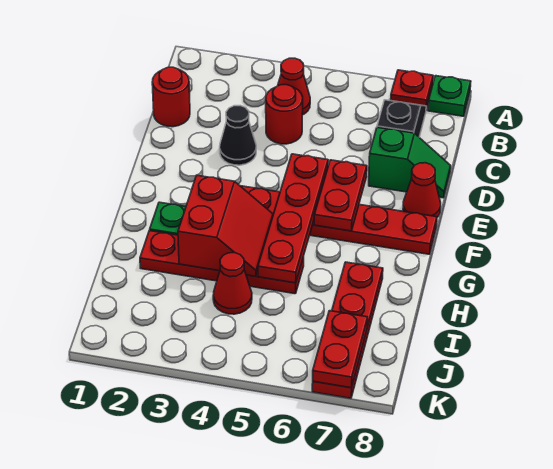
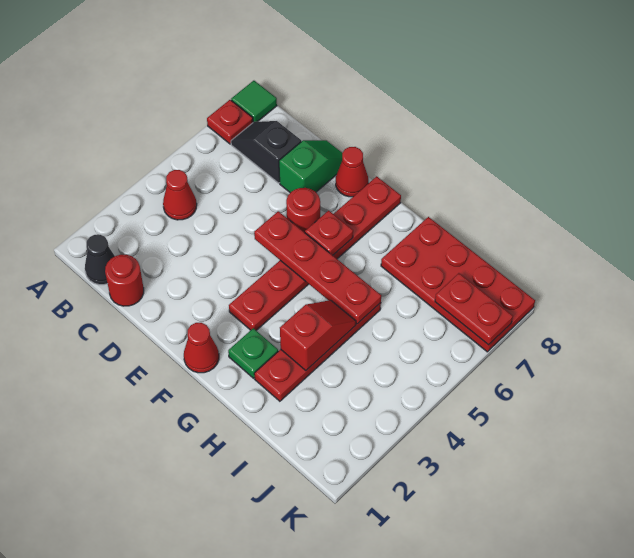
green 1x1 plate [428,76,471,116] -> green 1x1 tile [231,81,277,122]
red 1x1 round brick [266,85,303,144] -> red 1x1 round brick moved to [286,188,320,233]
black 1x1 cone [220,106,256,165] -> black 1x1 cone moved to [85,235,115,285]
red 1x2 plate [314,160,367,231] -> red 1x1 plate [305,211,353,255]
red 2x2 slope [178,175,273,277] -> red 1x2 slope [280,300,356,371]
red 1x4 plate [312,262,383,398] -> red 2x4 plate [381,217,535,352]
red 1x1 cone [213,253,252,314] -> red 1x1 cone moved to [184,323,219,373]

